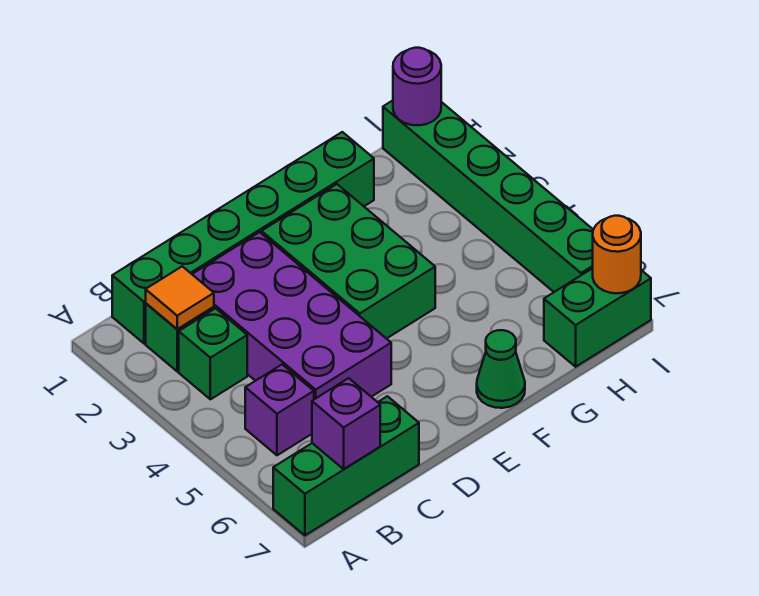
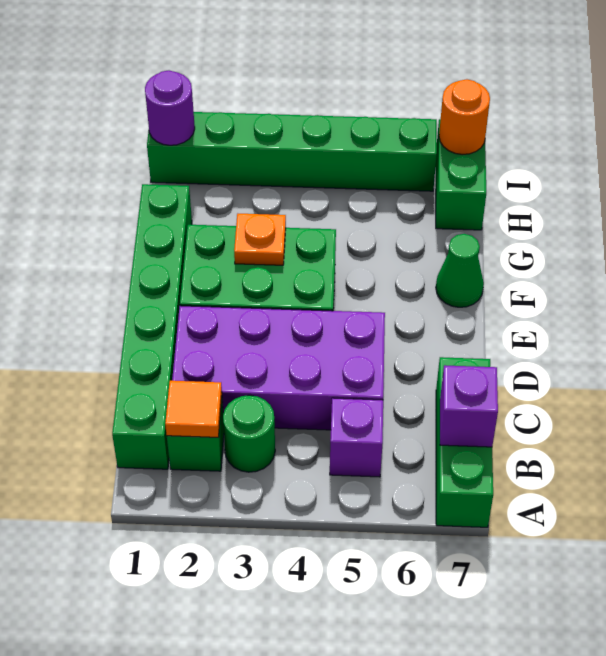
green 1x1 brick [179,308,247,399] -> green 1x1 round brick [223,395,275,472]
none -> orange 1x1 plate [234,214,286,265]

